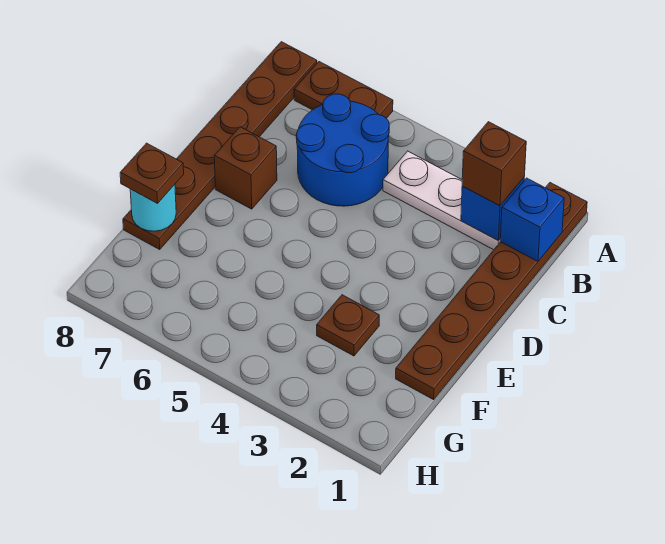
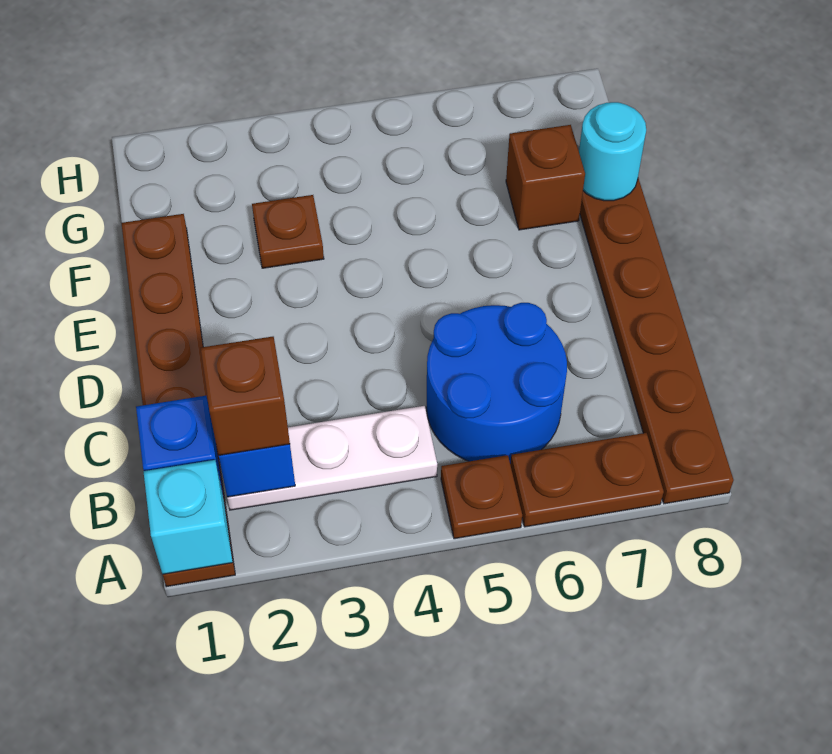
none -> cyan 1x1 brick [143,460,233,574]
brown 1x1 brick [214,127,277,209] -> brown 1x1 brick moved to [506,125,585,230]
brown 1x1 plate [120,143,184,203] -> brown 1x1 plate moved to [441,455,522,539]

